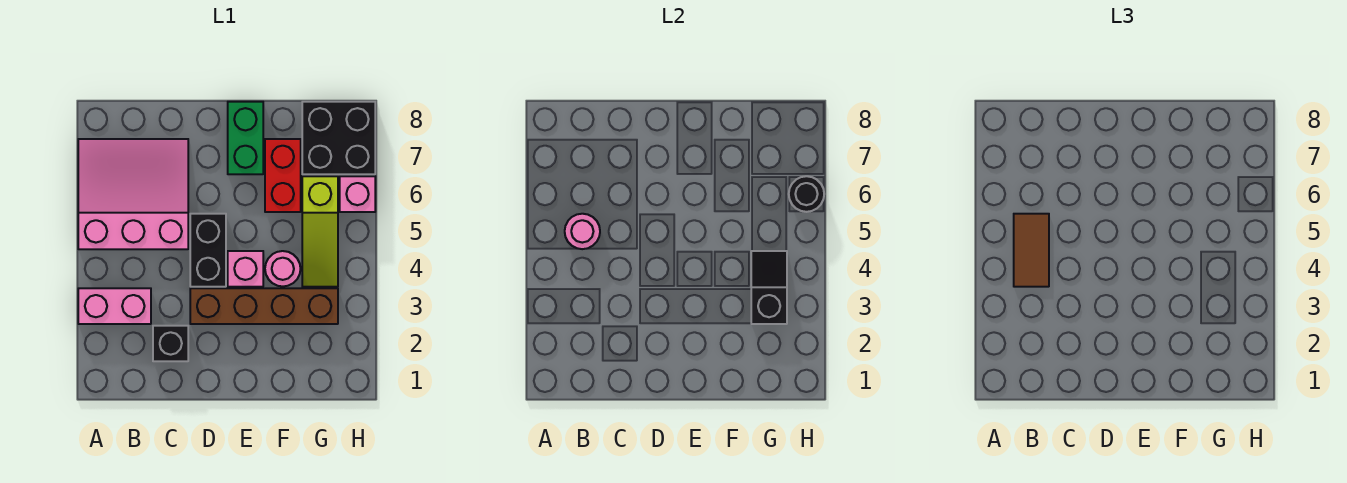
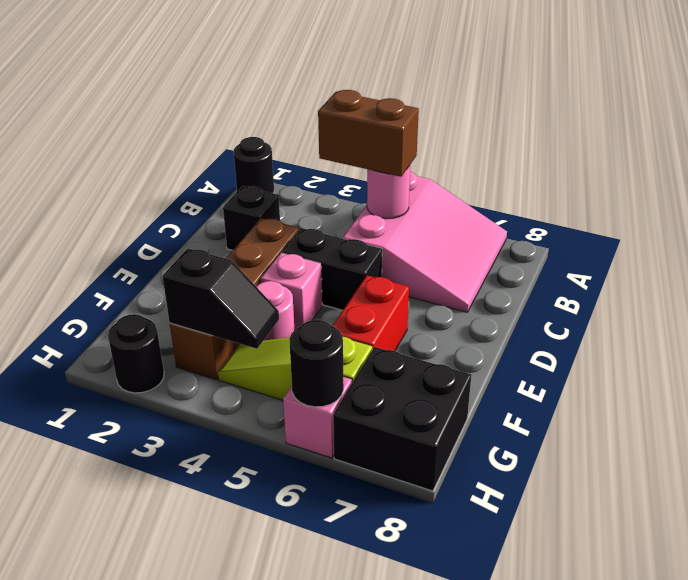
none -> black 1x1 round brick [234,137,274,193]
pink 1x2 brick [78,288,151,324] -> none
brown 1x2 tile [1014,214,1049,287] -> brown 1x2 brick [318,90,419,177]
green 1x2 brick [228,102,263,174] -> none
red 1x2 brick [265,139,301,212] -> red 1x2 brick turned to [333,276,409,351]
none -> black 1x1 round brick [108,314,164,393]

